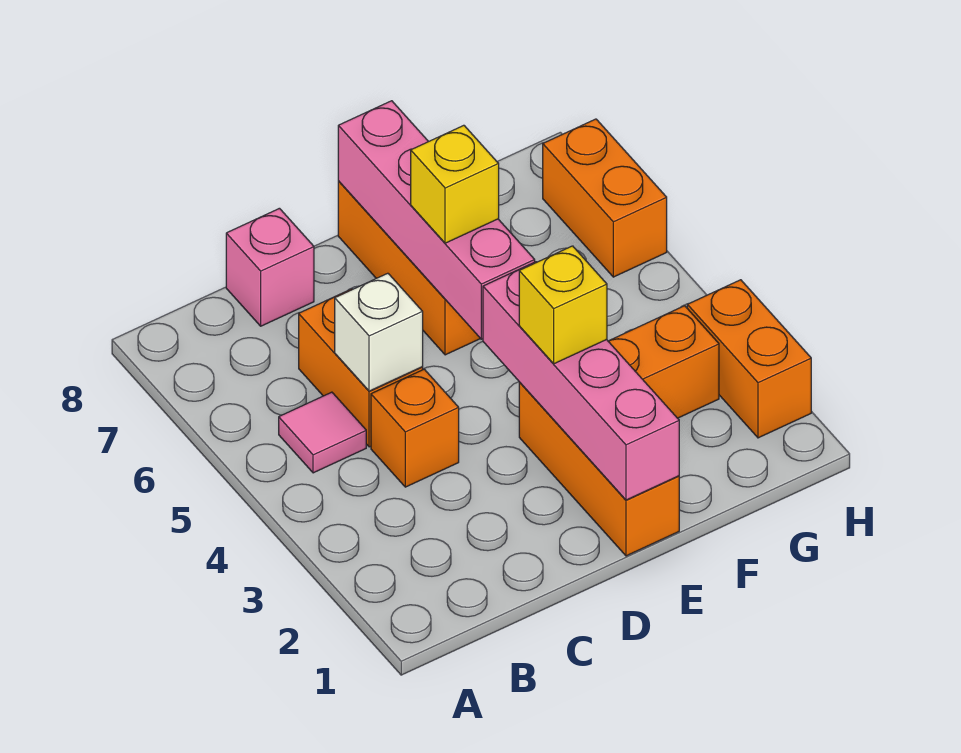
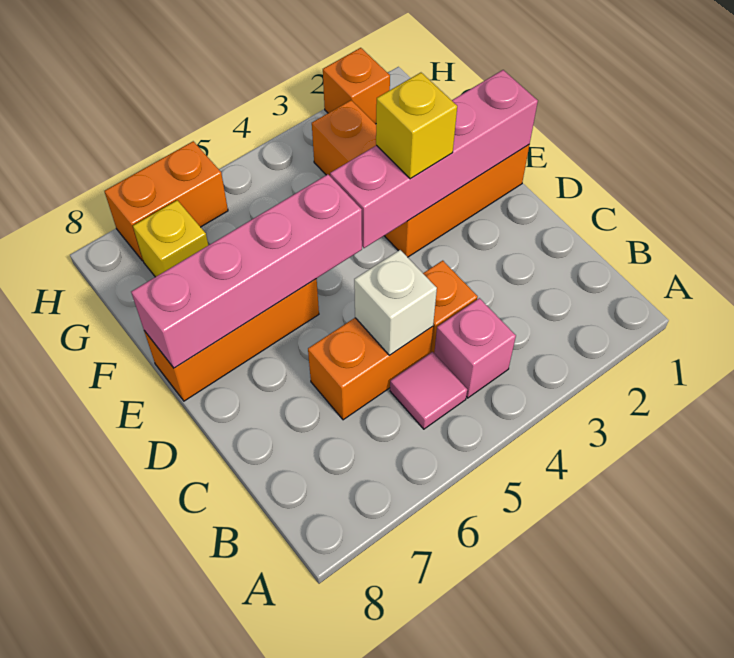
pink 1x1 brick [226,208,314,326] -> pink 1x1 brick moved to [434,298,516,398]
yellow 1x1 brick [411,125,499,243] -> yellow 1x1 brick moved to [133,200,208,277]
orange 1x2 brick [687,280,811,438] -> orange 1x1 brick [323,48,390,124]

